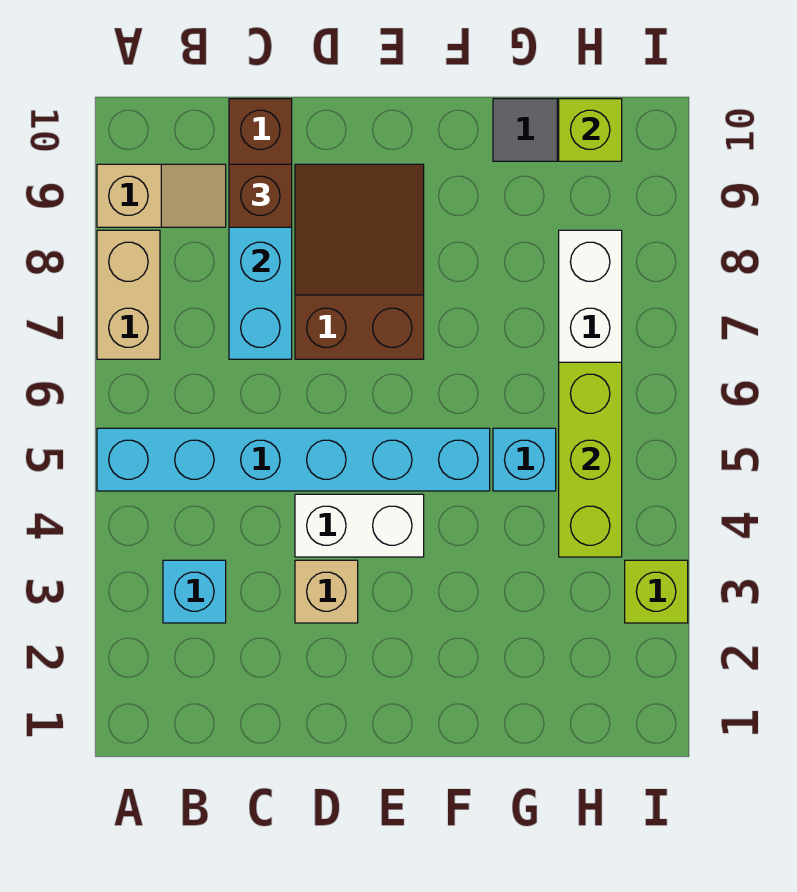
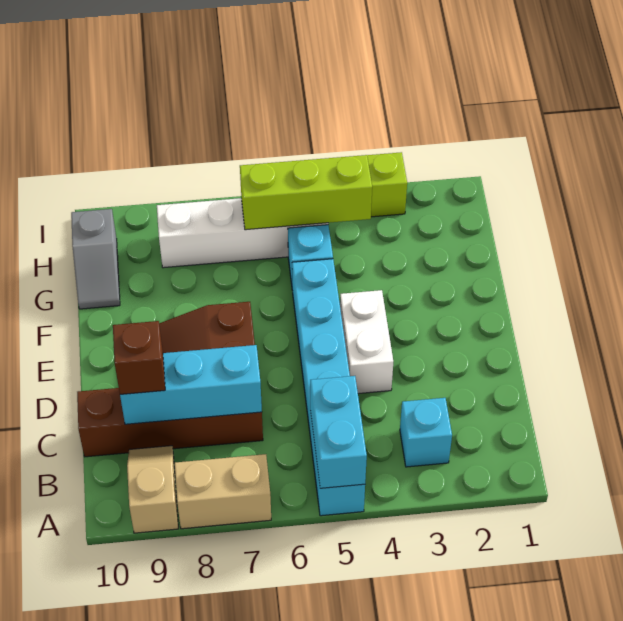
none -> cyan 1x2 brick [310,376,367,488]
tan 1x1 brick [295,560,358,623] -> none
lime 1x1 brick [559,99,622,161] -> none

